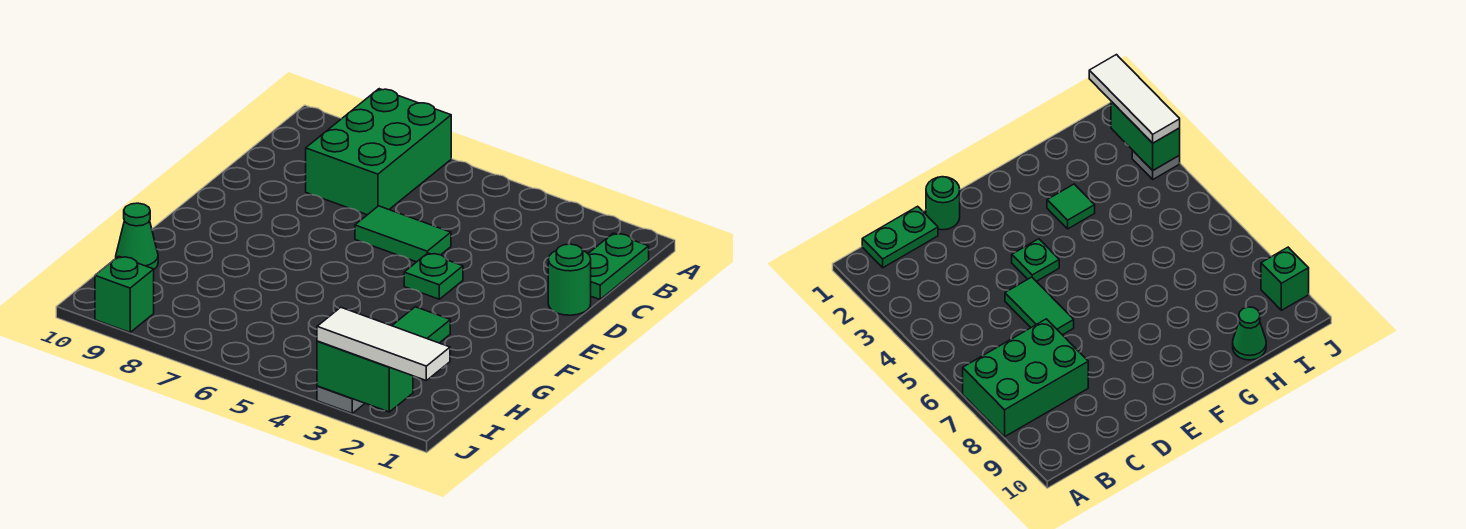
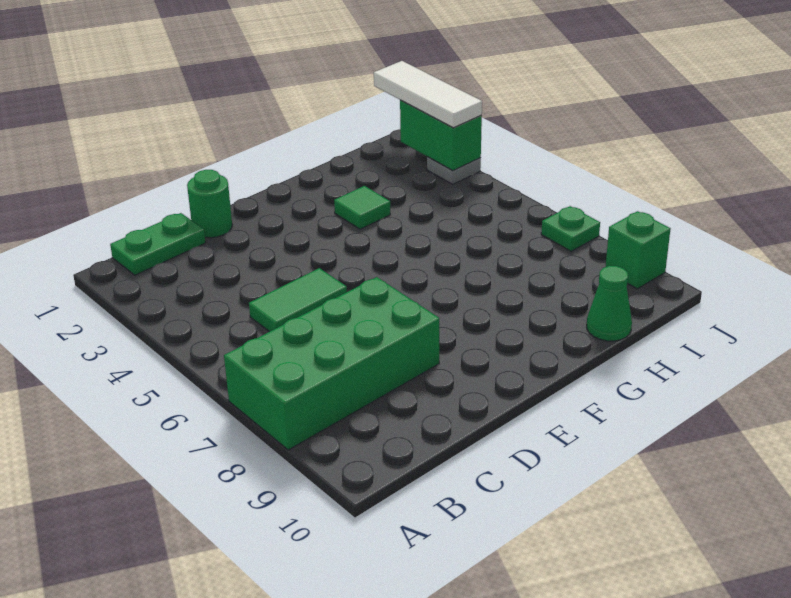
green 2x3 brick [306,89,451,215] -> green 2x4 brick [224,277,439,450]
green 1x2 tile [355,206,451,262] -> green 1x2 tile turned to [249,268,347,332]
green 1x1 plate [404,253,463,299] -> green 1x1 plate moved to [541,206,600,251]

